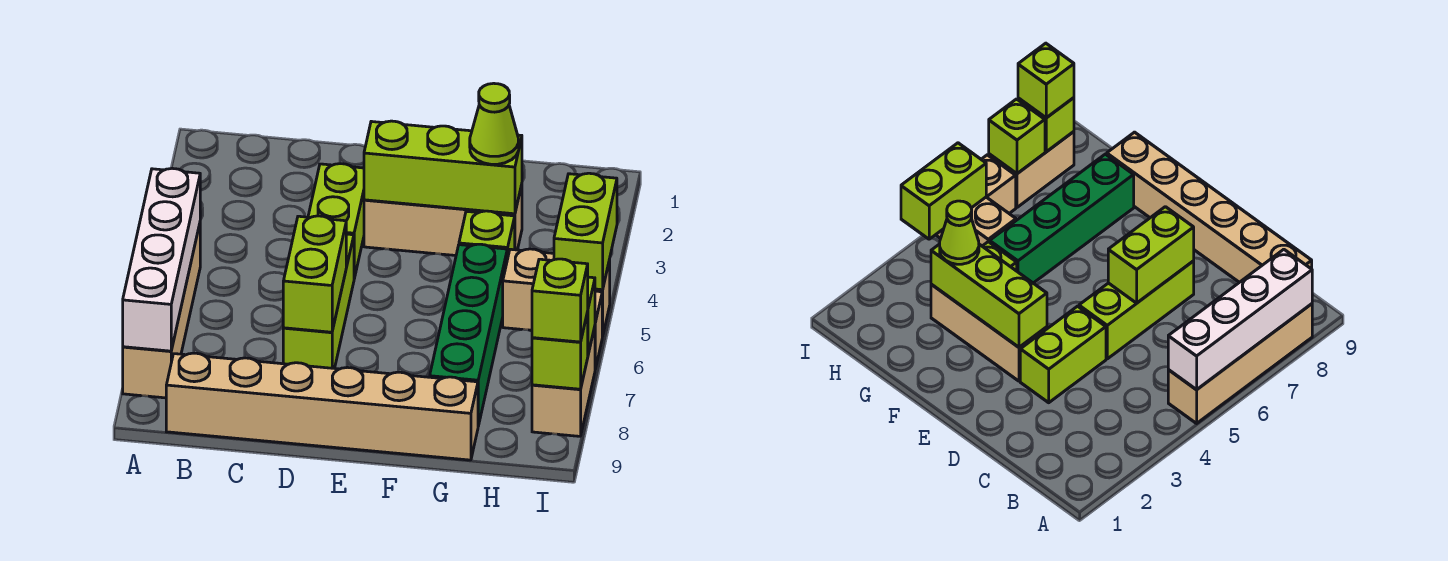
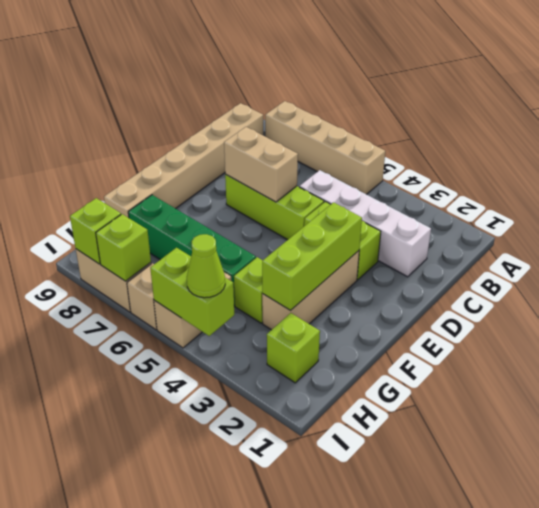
white 1x4 brick [123,168,200,351] -> white 1x4 brick moved to [299,170,431,277]
lime 1x2 brick [283,216,346,332] -> tan 1x2 brick [224,127,298,202]
lime 1x1 cone [470,83,519,164] -> lime 1x1 cone moved to [187,234,225,298]
lime 1x1 brick [532,259,588,342] -> lime 1x1 brick moved to [267,313,320,383]

